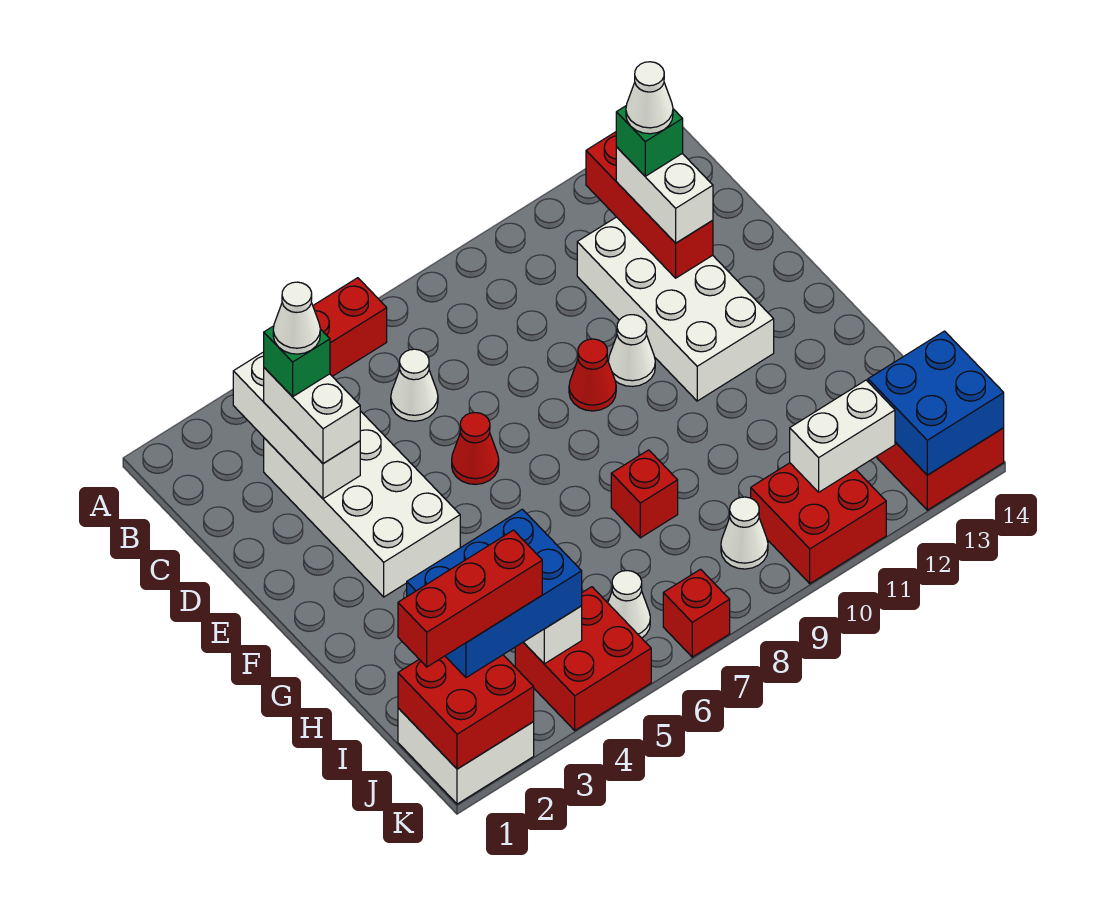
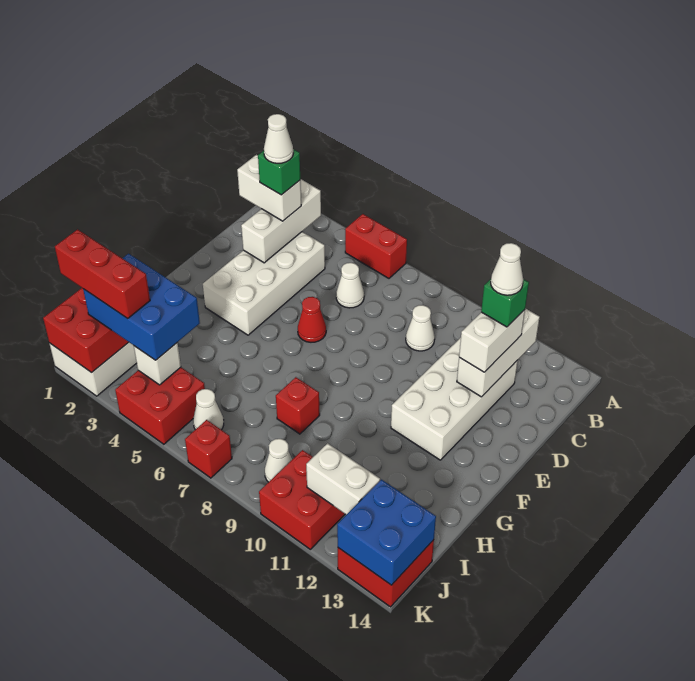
red 1x3 brick [586,132,713,278] -> white 1x3 brick [457,309,540,397]
white 1x2 brick [264,368,360,464] -> white 1x2 brick turned to [237,155,301,221]
red 1x1 cone [569,339,616,411] -> none
white 1x1 cone [608,315,655,386] -> white 1x1 cone moved to [406,305,435,351]

